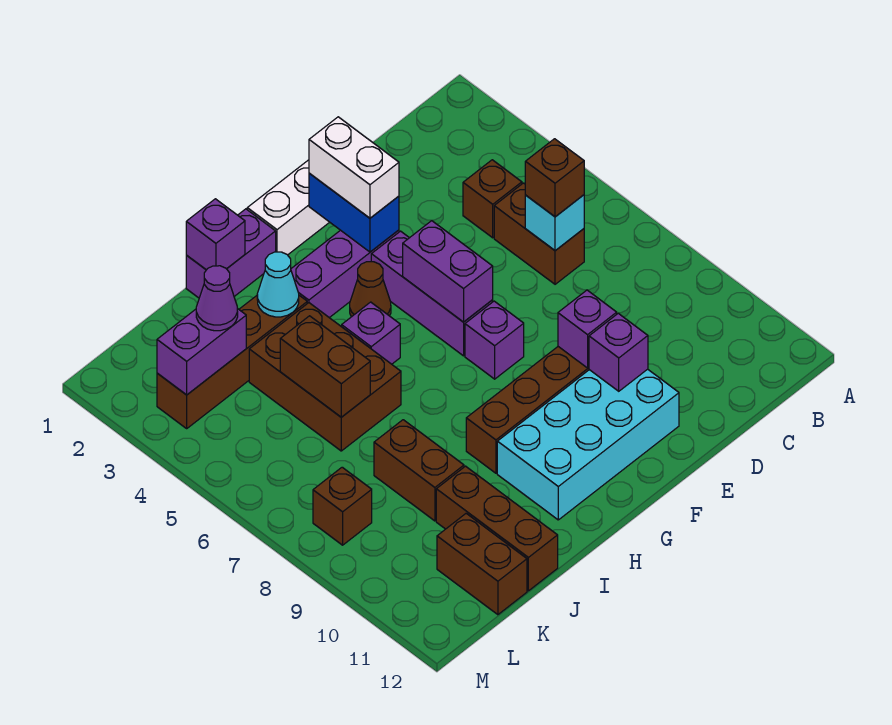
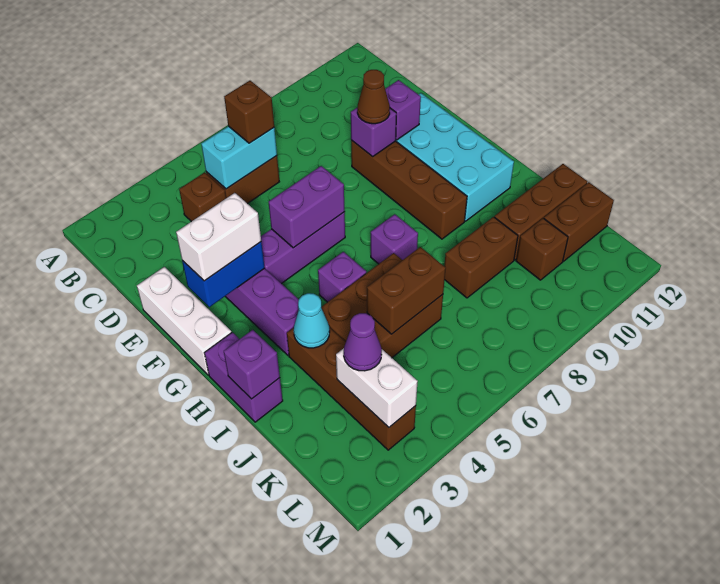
cyan 1x1 brick [525,195,584,251] -> cyan 1x2 brick [201,126,277,189]
purple 1x1 brick [465,301,524,379] -> purple 1x1 brick moved to [371,214,418,264]
brown 1x1 cone [350,262,391,317] -> brown 1x1 cone moved to [357,70,390,124]
purple 1x2 brick [157,308,246,395] -> white 1x2 brick [336,348,418,427]
brown 1x1 brick [313,467,372,545] -> brown 1x1 brick moved to [516,218,568,280]

